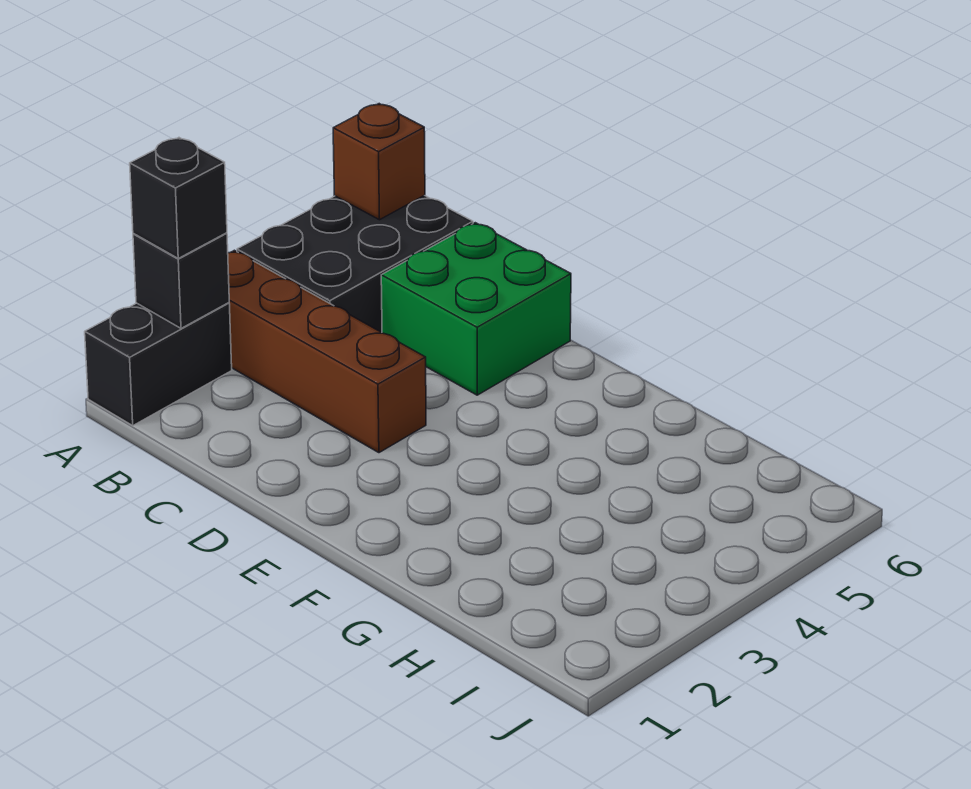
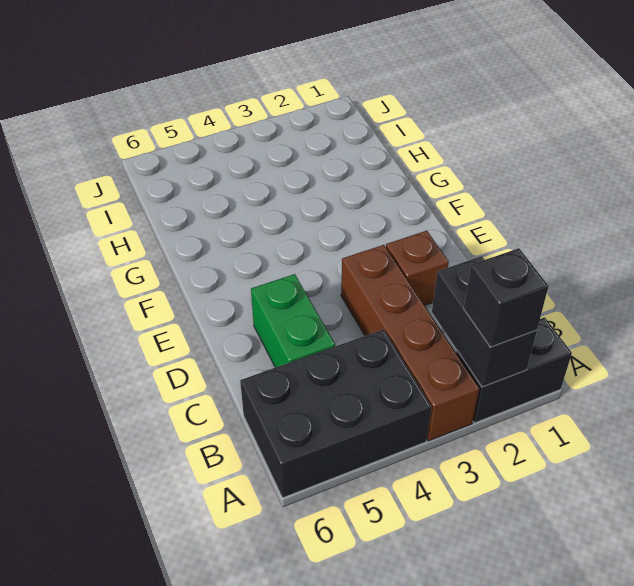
black 1x1 brick [133,233,229,328] -> black 1x2 brick [432,256,537,387]
brown 1x1 brick [333,104,425,220] -> brown 1x1 brick moved to [386,231,449,305]
green 2x2 brick [381,223,571,395] -> green 1x2 brick [251,274,335,368]

